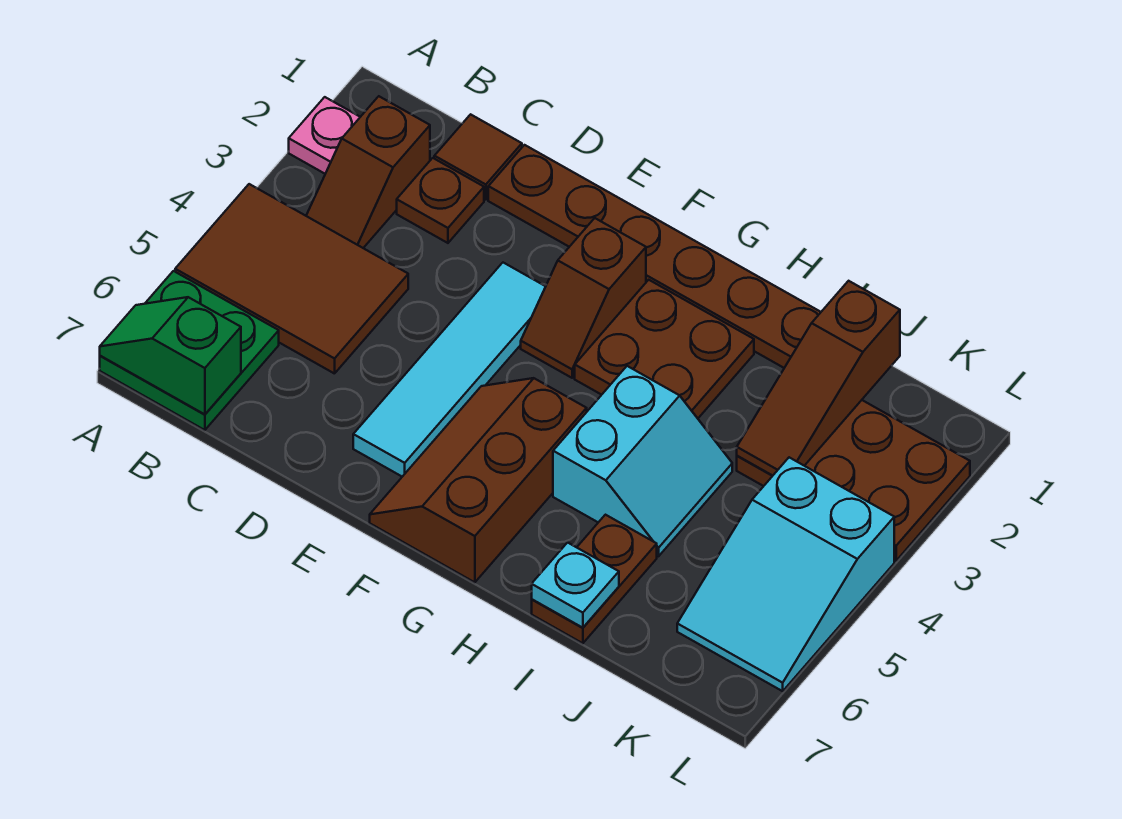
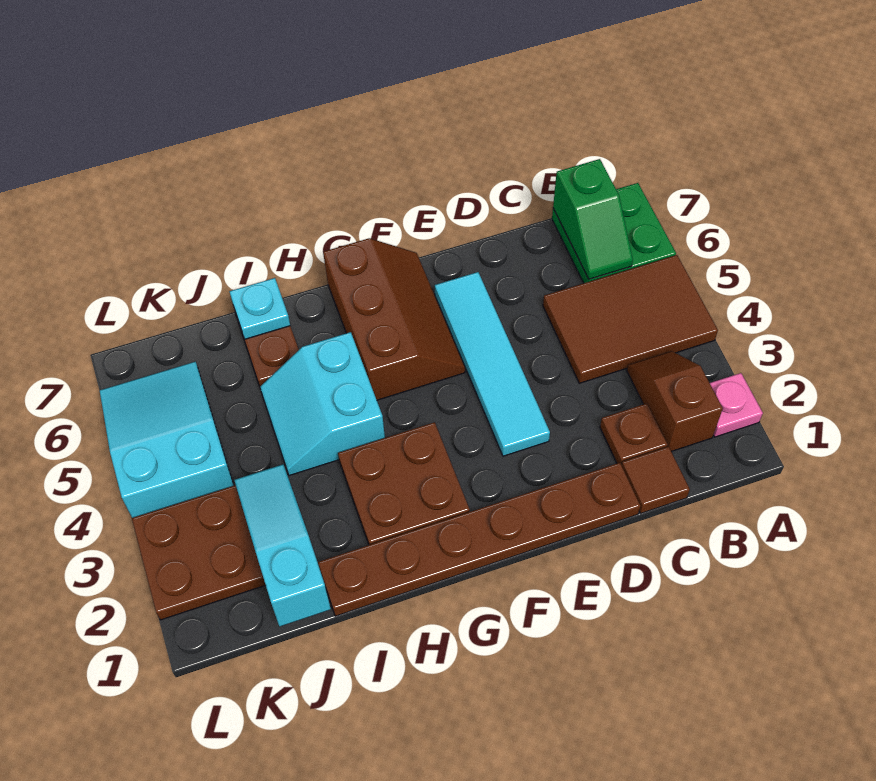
green 1x2 slope [100,297,241,414] -> green 1x2 slope turned to [553,159,633,279]
brown 1x2 slope [521,218,646,378] -> none
brown 1x3 slope [737,281,900,476] -> cyan 1x3 slope [234,464,331,626]

